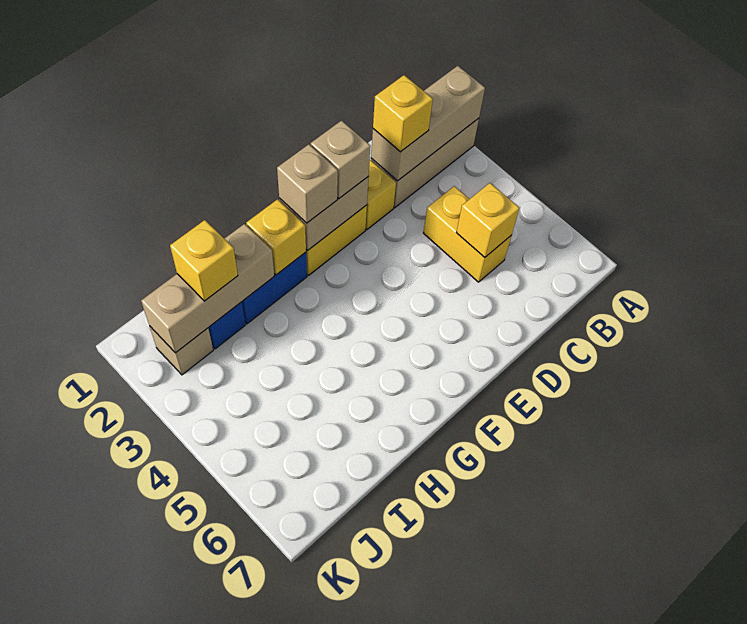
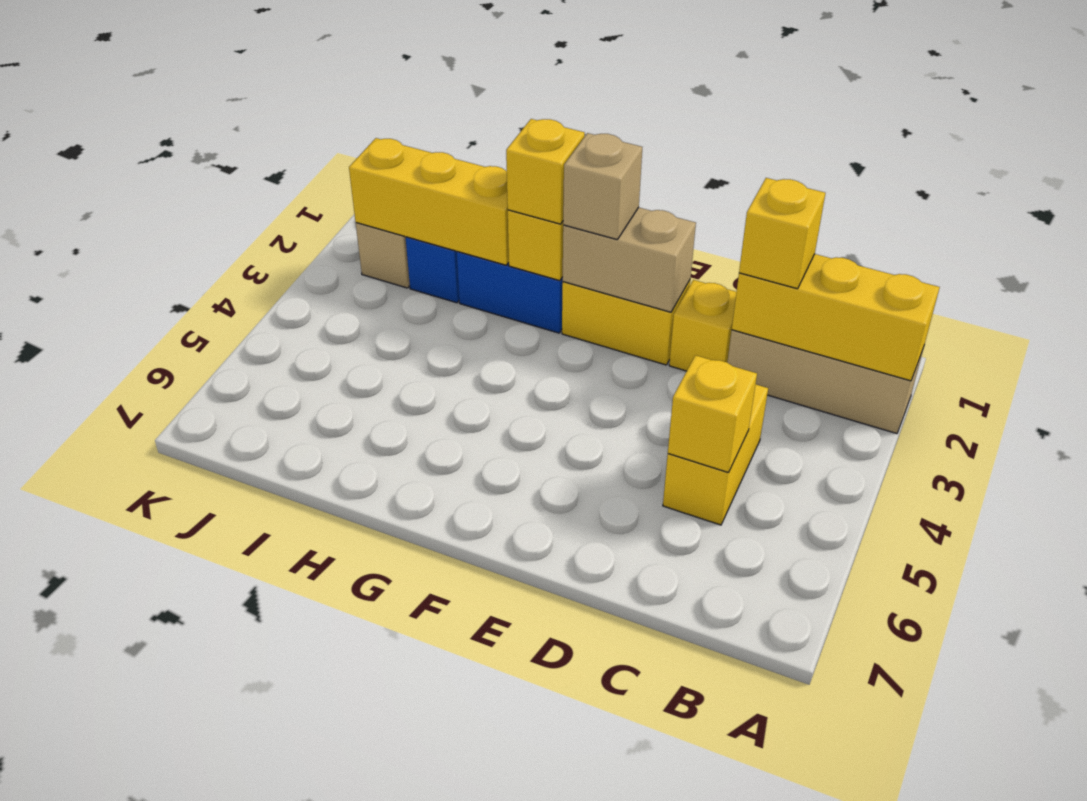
tan 1x3 brick [371,66,485,181] -> yellow 1x3 brick [732,254,940,381]
tan 1x1 brick [311,121,370,199] -> none
tan 1x3 brick [141,224,274,353] -> yellow 1x3 brick [349,138,509,265]
yellow 1x1 brick [170,220,238,301] -> yellow 1x1 brick moved to [506,119,585,224]

